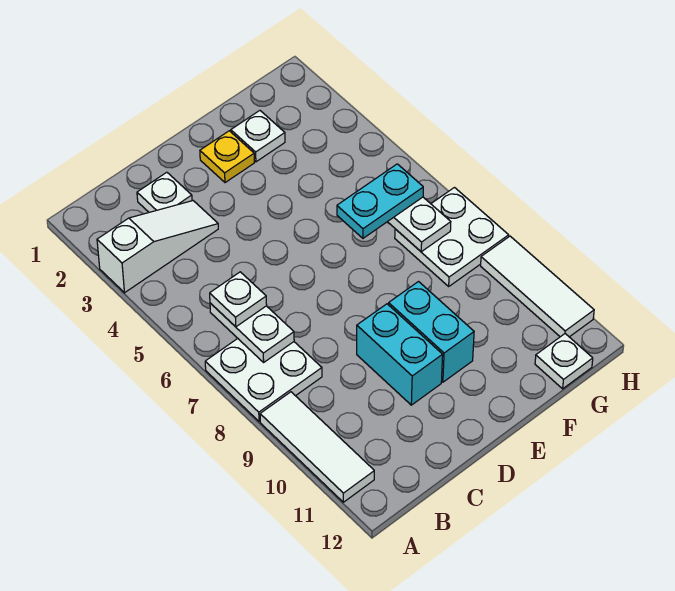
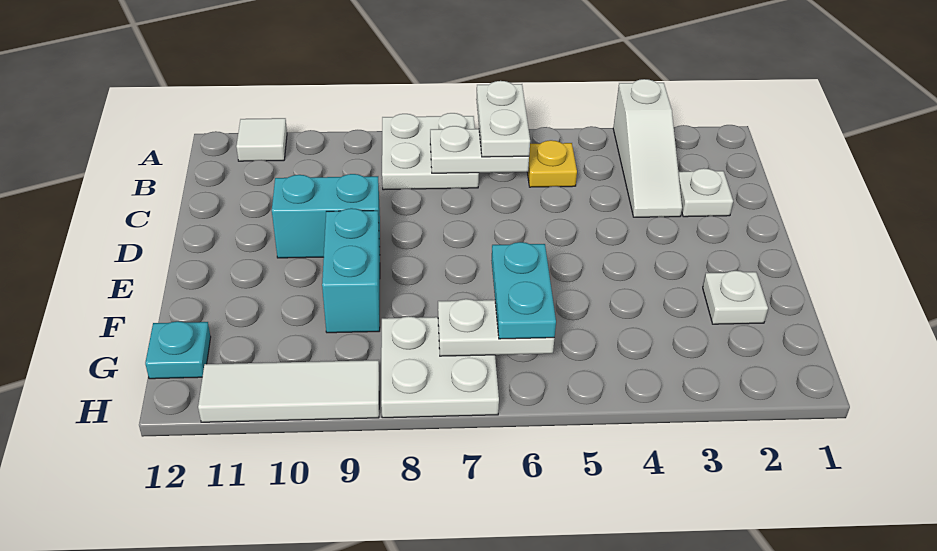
white 1x3 tile [260,392,374,502] -> white 1x1 tile [236,118,287,161]
white 1x1 plate [210,272,267,327] -> white 1x2 plate [476,81,530,157]
yellow 1x1 plate [200,131,254,183] -> yellow 1x1 plate moved to [527,140,577,187]
cyan 1x2 brick [389,282,474,382] -> cyan 1x2 brick turned to [322,208,380,333]
white 1x1 plate [535,334,593,389] -> cyan 1x1 plate [145,321,211,379]

